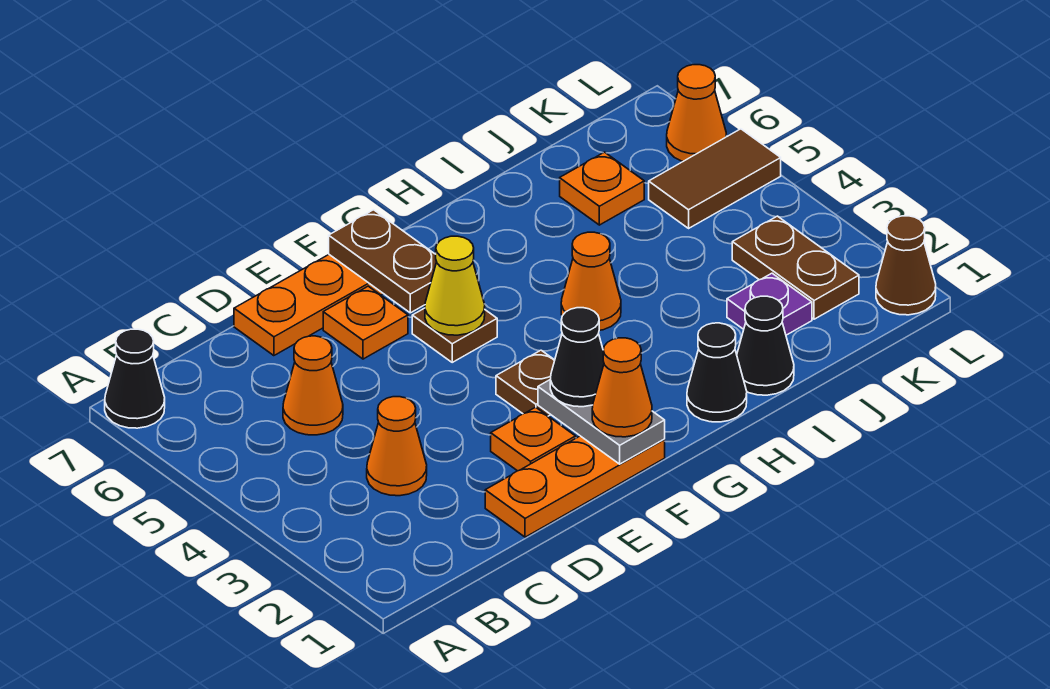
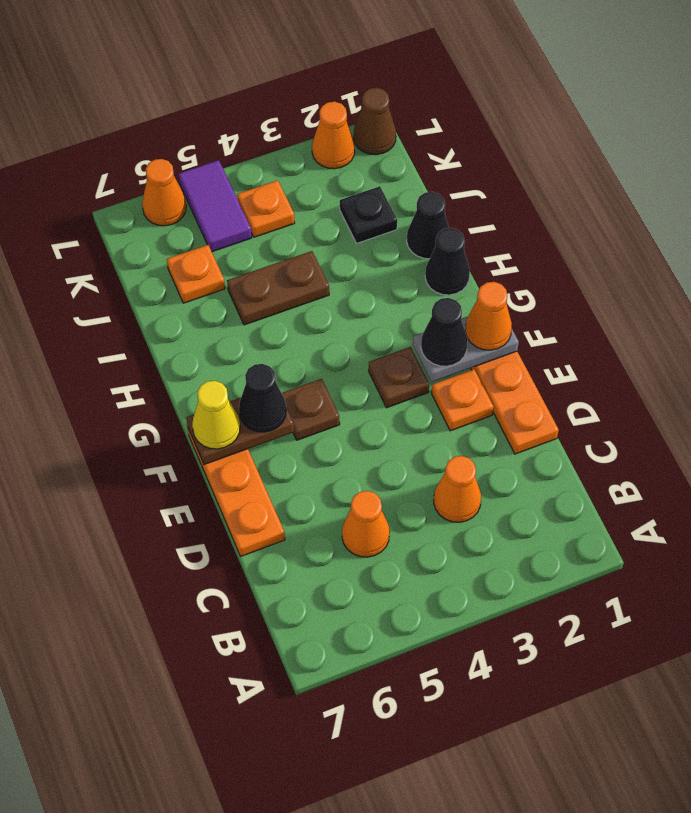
black 1x1 cone [105,329,165,428] -> black 1x1 cone moved to [239,364,286,432]
orange 1x1 plate [323,286,408,359] -> orange 1x1 plate moved to [237,180,295,237]
yellow 1x1 cone [425,236,485,335] -> yellow 1x1 cone moved to [192,381,240,449]
orange 1x1 cone [561,232,621,330] -> orange 1x1 cone moved to [312,102,355,169]
purple 1x1 plate [727,273,812,335] -> black 1x1 plate [340,186,397,243]
brown 1x2 plate [732,216,859,319] -> brown 1x2 plate moved to [227,251,329,325]
brown 1x2 tile [649,129,781,228] -> purple 1x2 tile [179,160,252,252]

